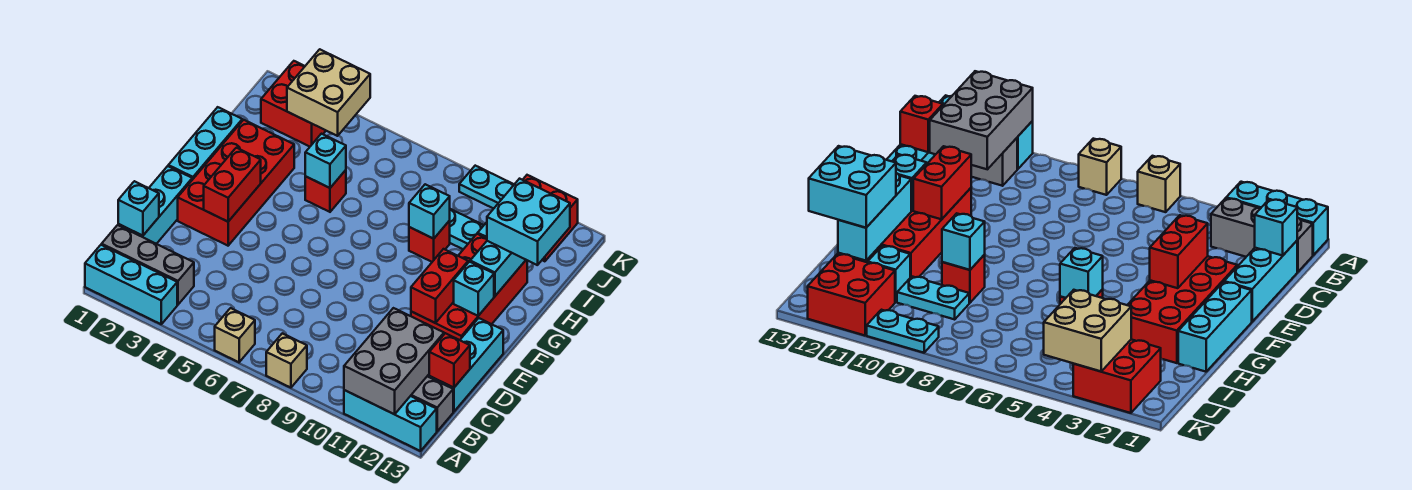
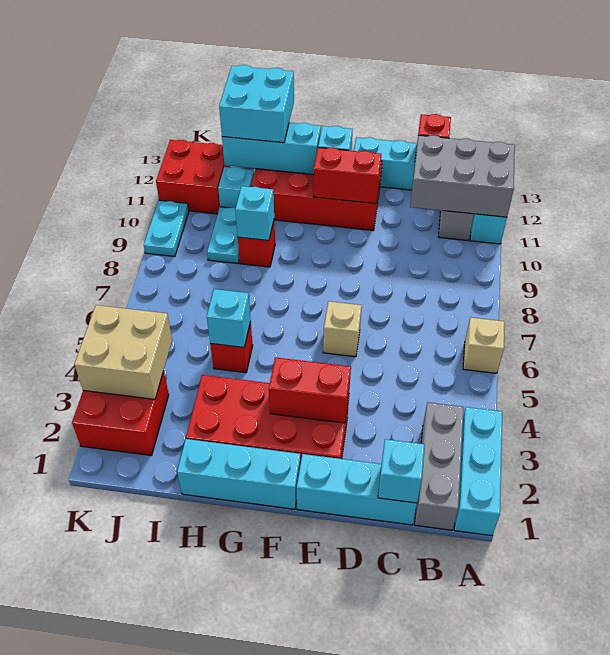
tan 1x1 brick [266,333,307,388] -> tan 1x1 brick moved to [323,301,362,357]

